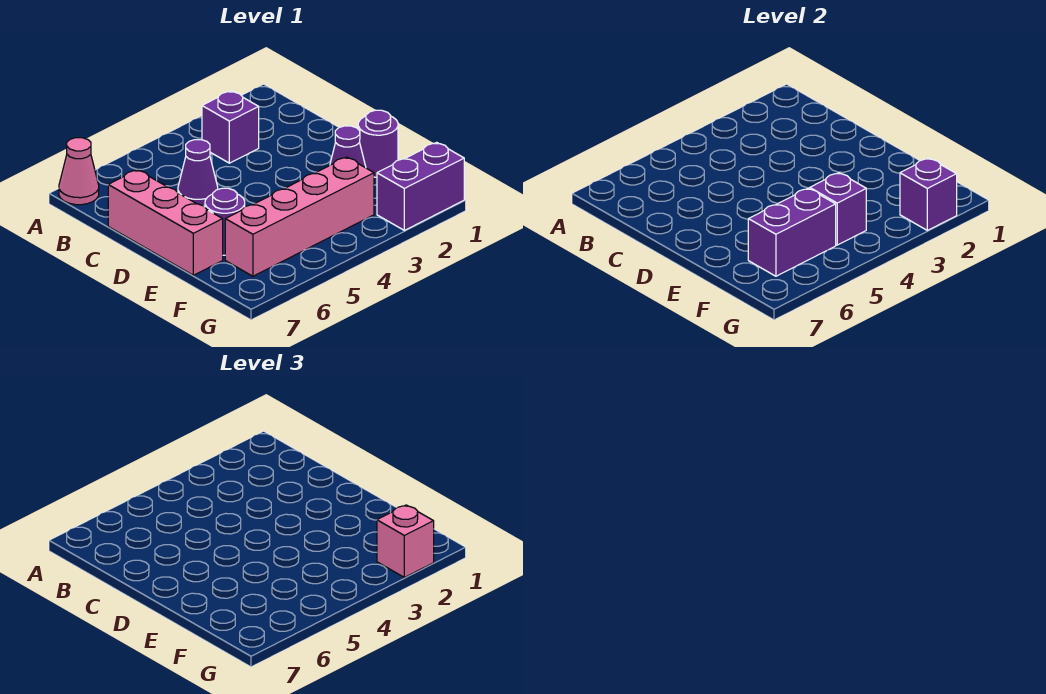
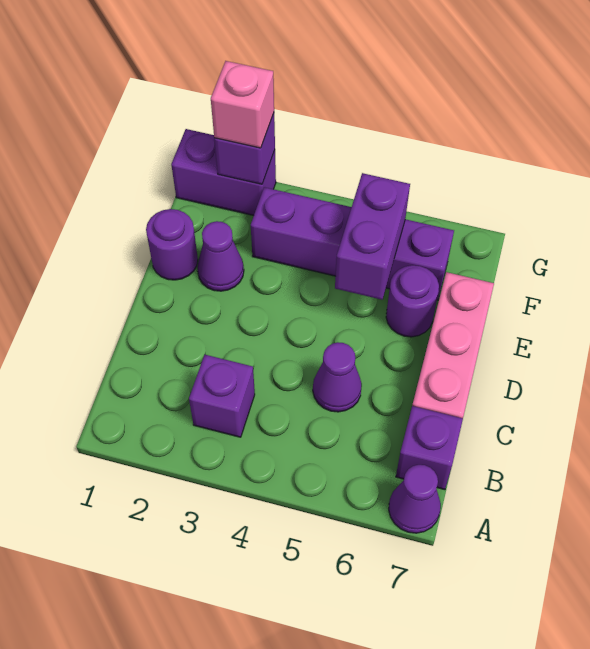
pink 1x1 cone [59,138,99,205] -> purple 1x1 cone [389,465,441,533]
pink 1x4 brick [225,157,374,276] -> purple 1x4 brick [251,187,454,300]
purple 1x1 brick [810,173,866,245] -> purple 1x1 brick moved to [396,406,463,490]
purple 1x2 brick [748,188,836,276] -> purple 1x2 brick turned to [335,173,410,300]

